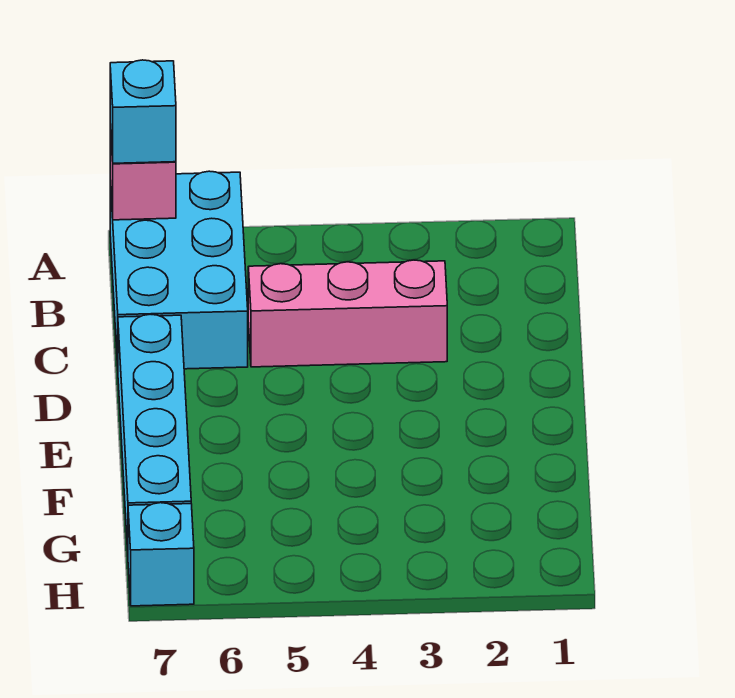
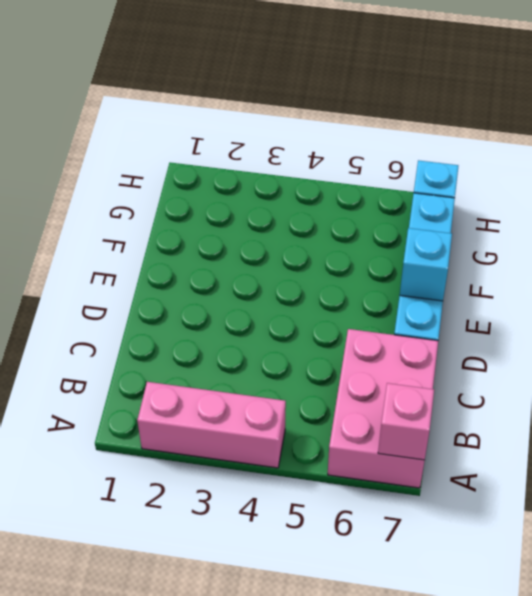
cyan 2x3 brick [110,171,248,369] -> pink 2x3 brick [328,329,438,488]
cyan 1x1 brick [110,60,176,163] -> cyan 1x1 brick moved to [400,228,452,301]
pink 1x3 brick [248,260,447,367] -> pink 1x3 brick moved to [137,382,286,468]

